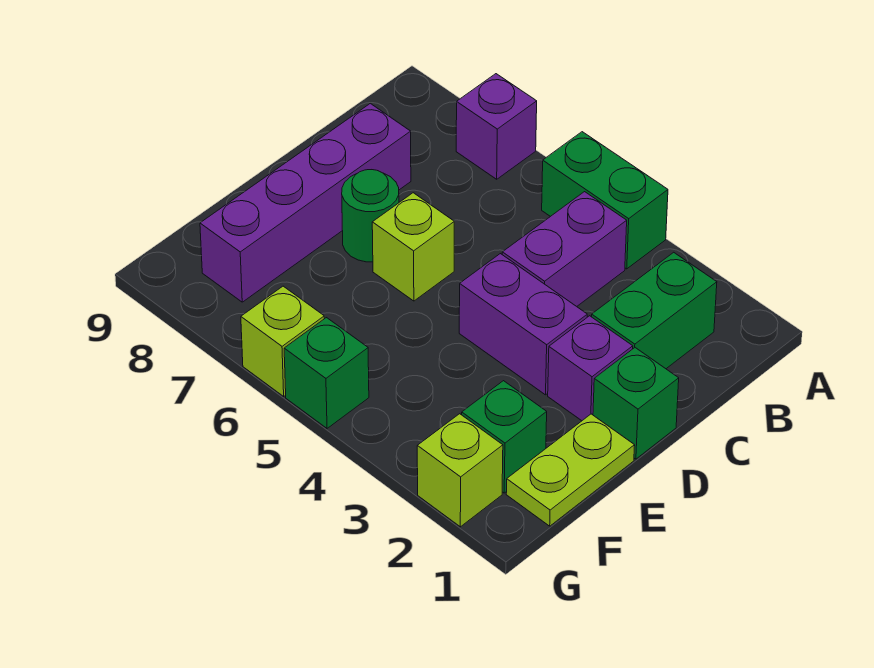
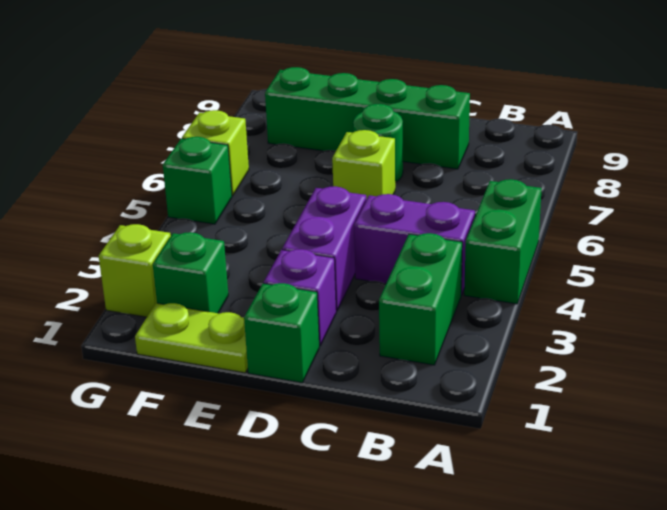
purple 1x1 brick [456,74,537,179] -> none
green 1x2 brick [592,252,717,369] -> green 1x2 brick turned to [379,233,462,365]
purple 1x4 brick [200,103,411,302] -> green 1x4 brick [265,67,470,169]

